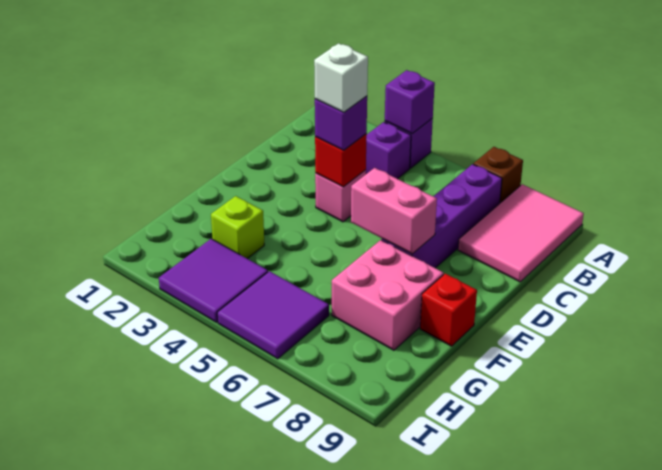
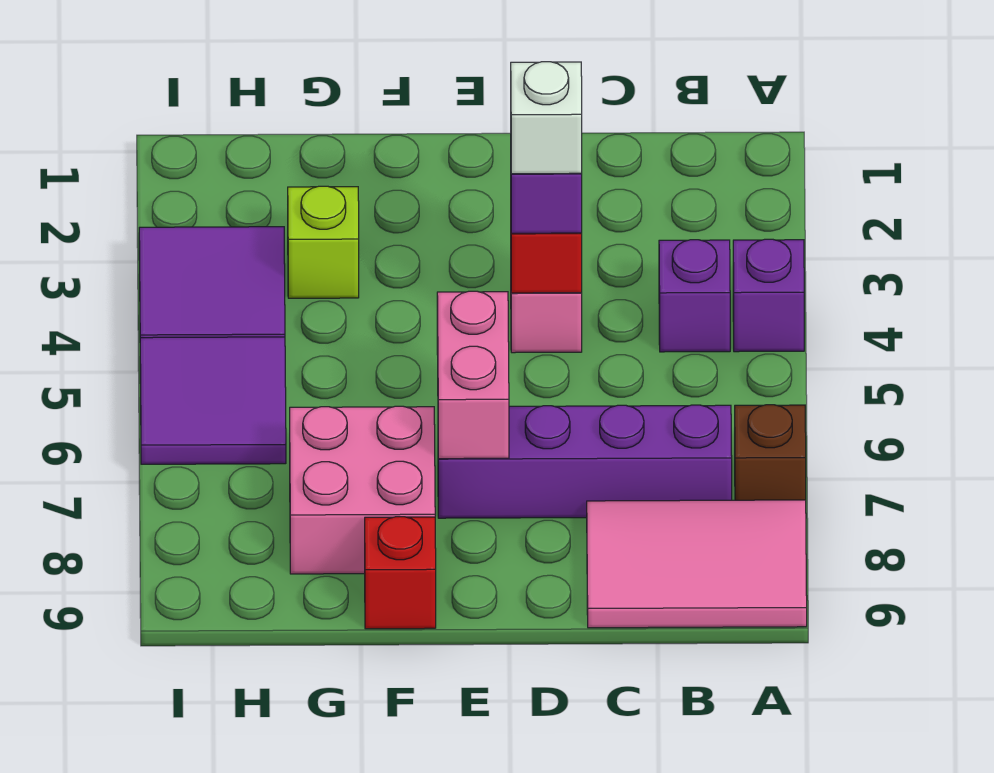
purple 1x1 brick [385,70,435,134] -> none

